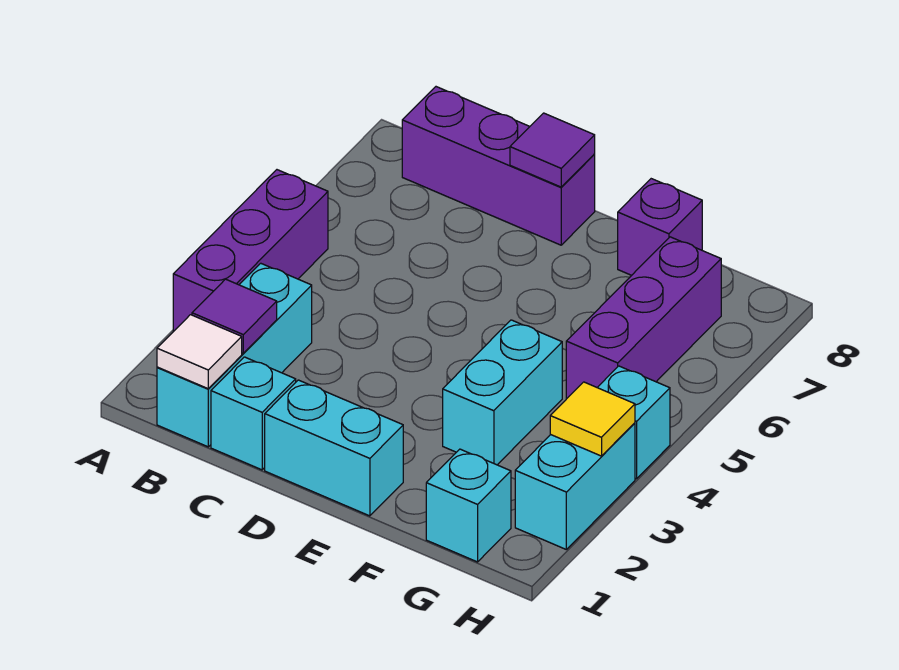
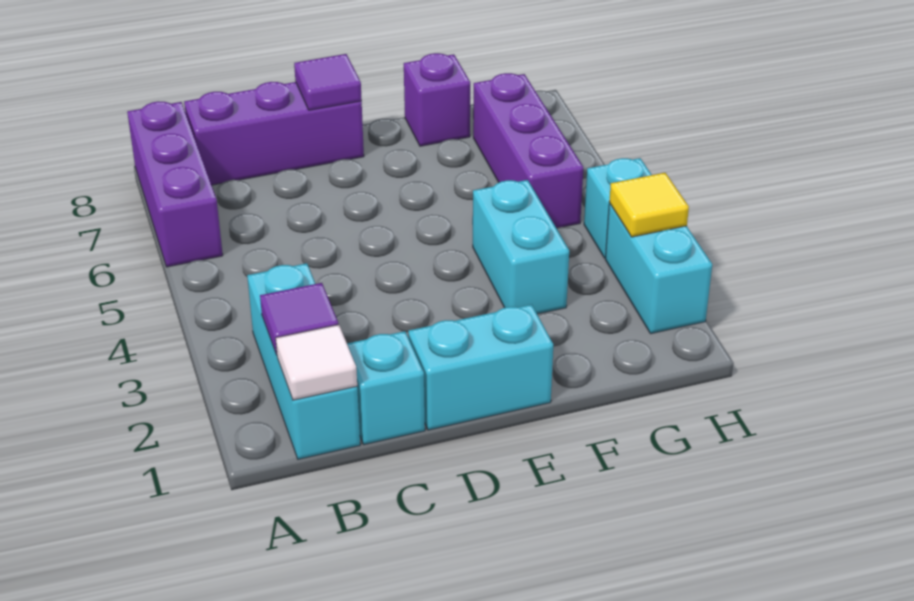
purple 1x3 brick [173,170,328,331] -> purple 1x3 brick moved to [127,101,223,267]
cyan 1x1 brick [426,449,511,562] -> none

